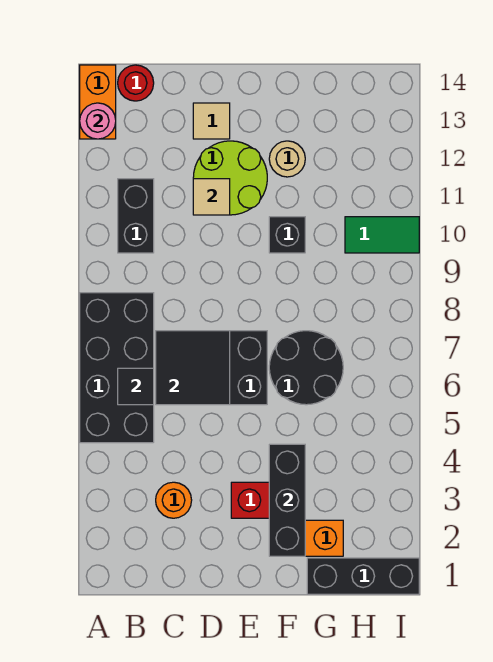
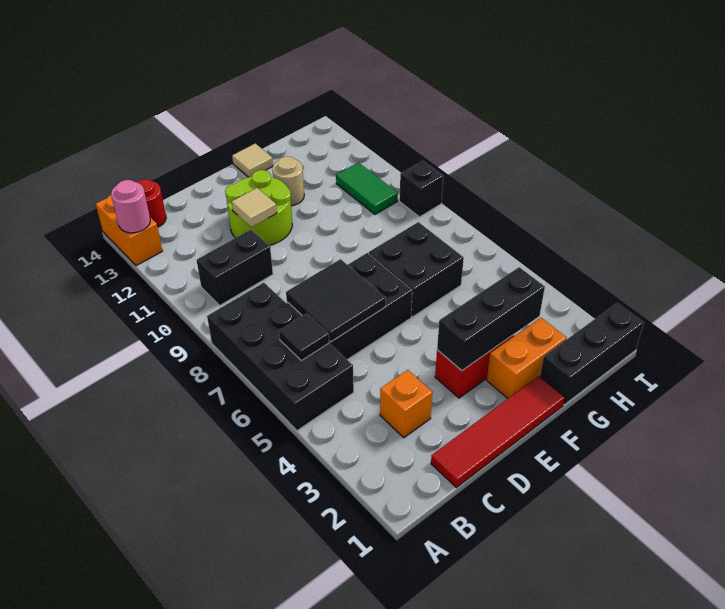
black 1x2 brick [118,179,154,253] -> black 1x2 brick turned to [197,230,273,305]
none -> red 1x4 tile [431,376,565,488]
orange 1x1 round brick [156,482,192,518] -> orange 1x1 brick [380,370,432,438]
tan 1x1 tile [193,103,230,139] -> tan 1x1 tile moved to [232,144,273,177]
black 1x3 brick [269,444,305,556] -> black 1x3 brick turned to [437,267,545,371]
black 2x2 round brick [269,331,343,405] -> black 2x2 brick [369,222,464,317]
black 1x1 brick [269,217,305,253] -> black 1x1 brick moved to [400,161,443,217]
green 1x2 tile [345,217,419,253] -> green 1x2 tile turned to [336,162,398,214]

